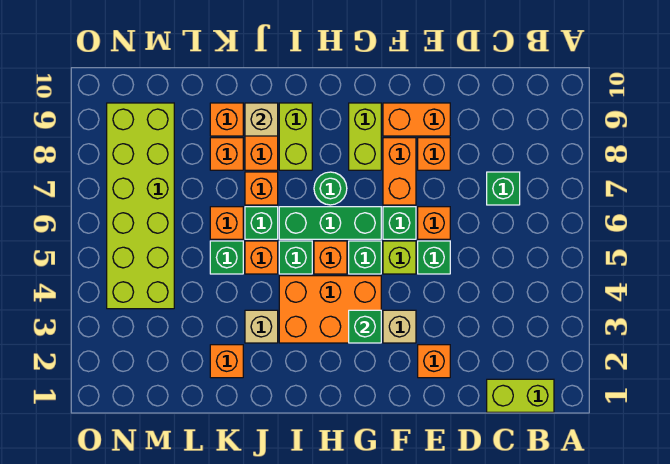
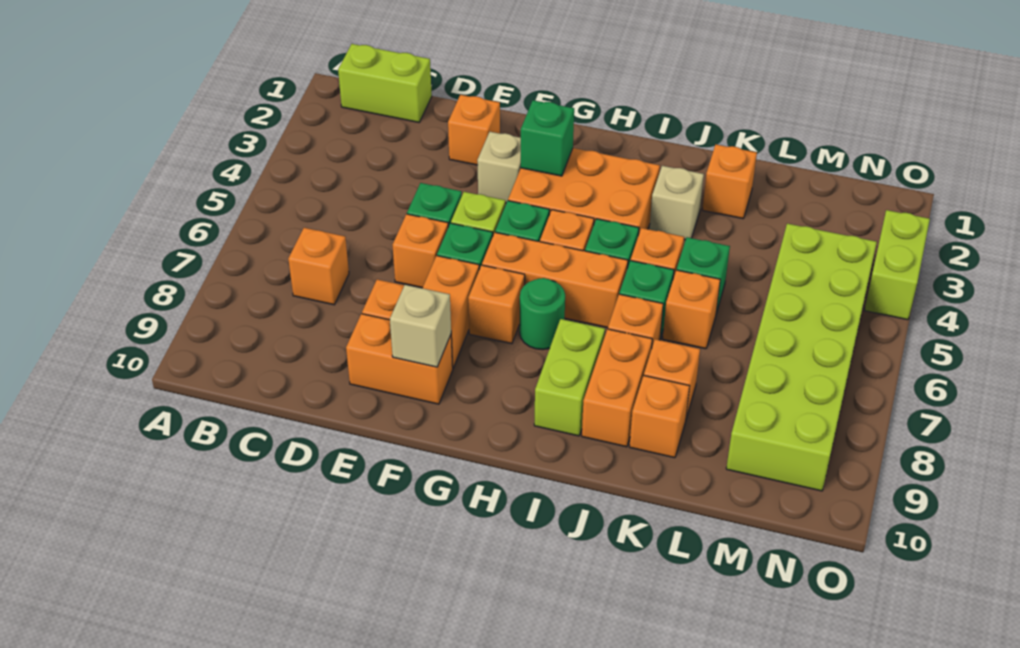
green 1x1 brick [487,172,520,205] -> orange 1x1 brick [288,228,349,305]
green 1x3 brick [279,207,381,239] -> orange 1x3 brick [482,232,628,328]
none -> orange 1x1 brick [468,265,525,344]
lime 1x2 brick [349,103,381,170] -> lime 1x2 brick moved to [865,210,930,320]
tan 1x1 brick [245,103,278,136] -> tan 1x1 brick moved to [390,285,451,367]

